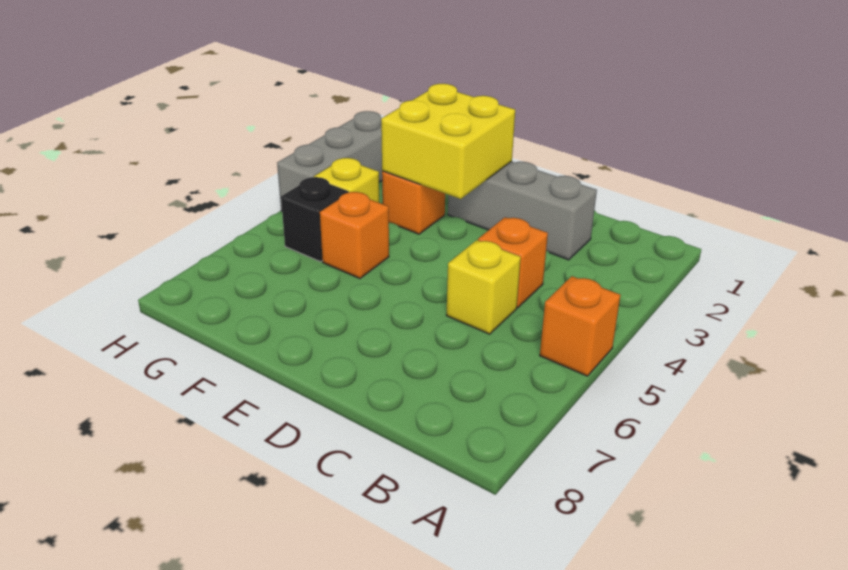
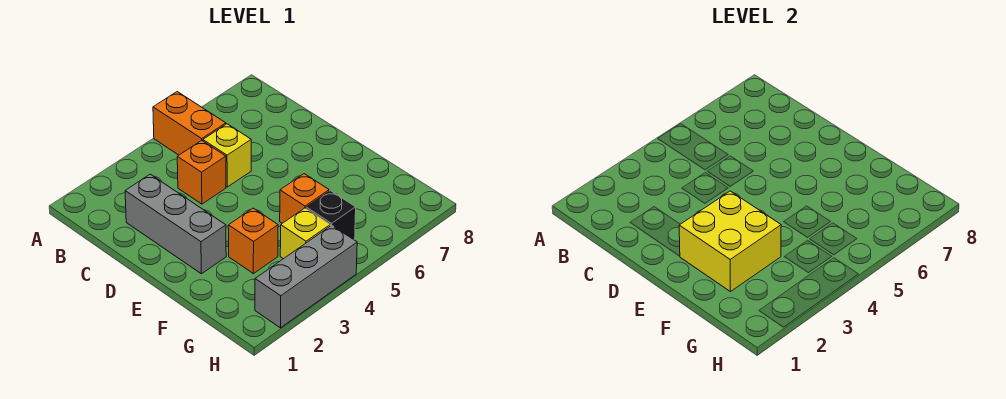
orange 1x1 brick [540,276,620,376] -> orange 1x2 brick [153,92,226,155]

